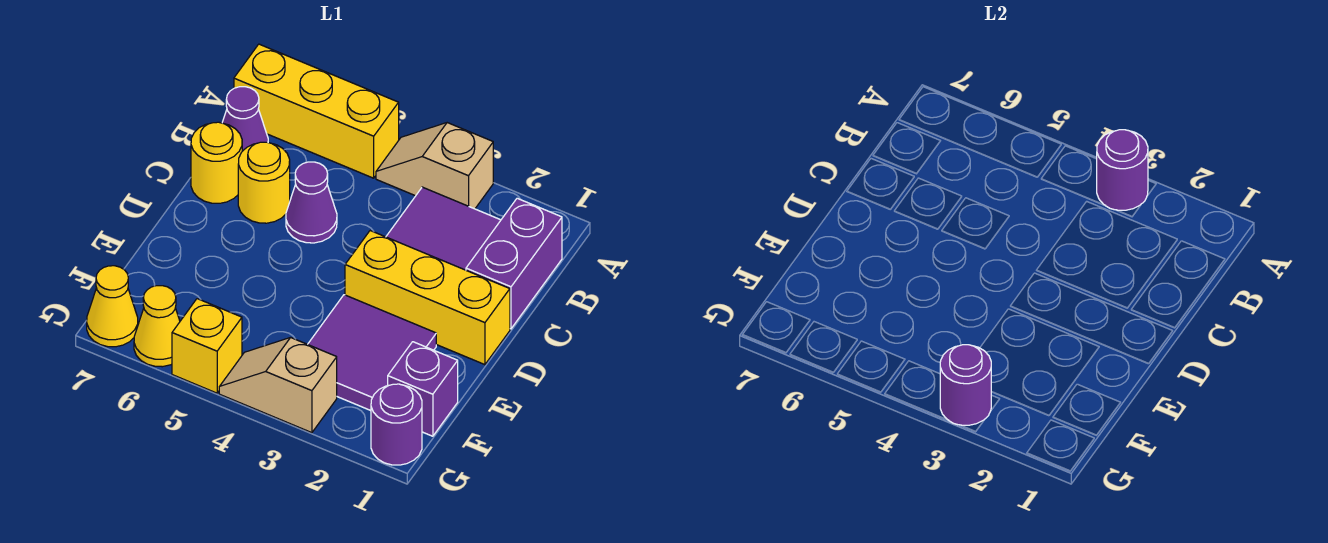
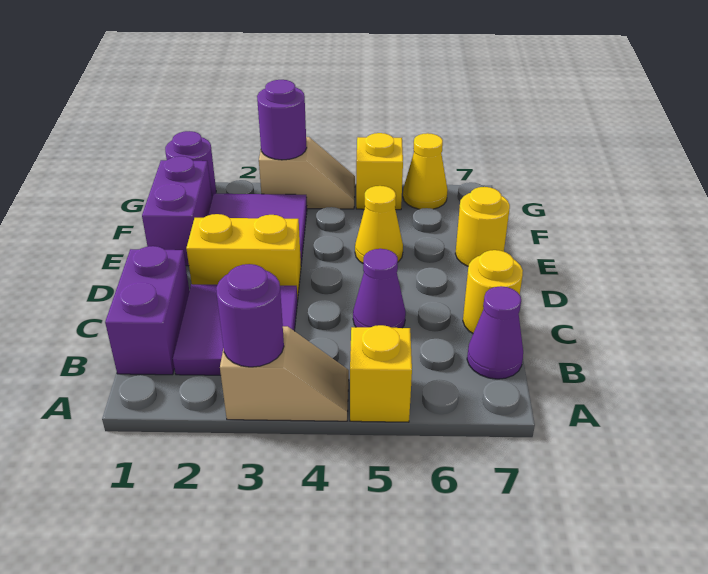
yellow 1x3 brick [234,44,399,178] -> yellow 1x1 brick [350,325,412,422]
yellow 1x1 round brick [238,142,290,223] -> yellow 1x1 round brick moved to [455,187,510,266]
yellow 1x3 brick [345,231,510,365] -> yellow 1x2 brick [186,214,301,300]
purple 1x1 brick [388,342,458,436] -> purple 1x2 brick [142,156,212,266]
yellow 1x1 cone [87,266,138,347] -> yellow 1x1 cone moved to [355,186,403,263]

